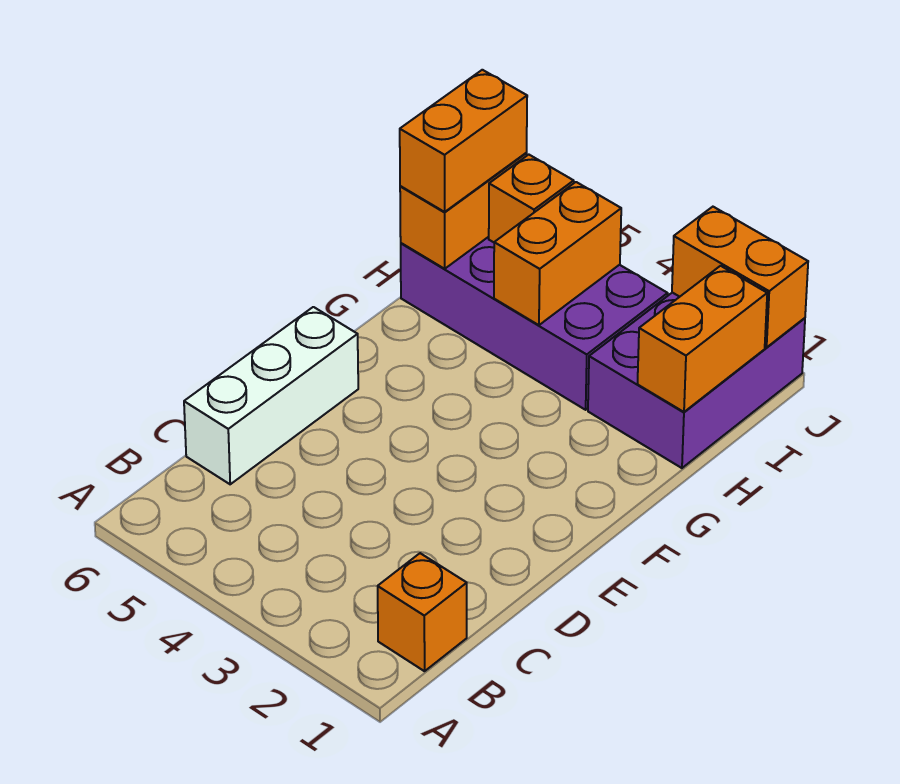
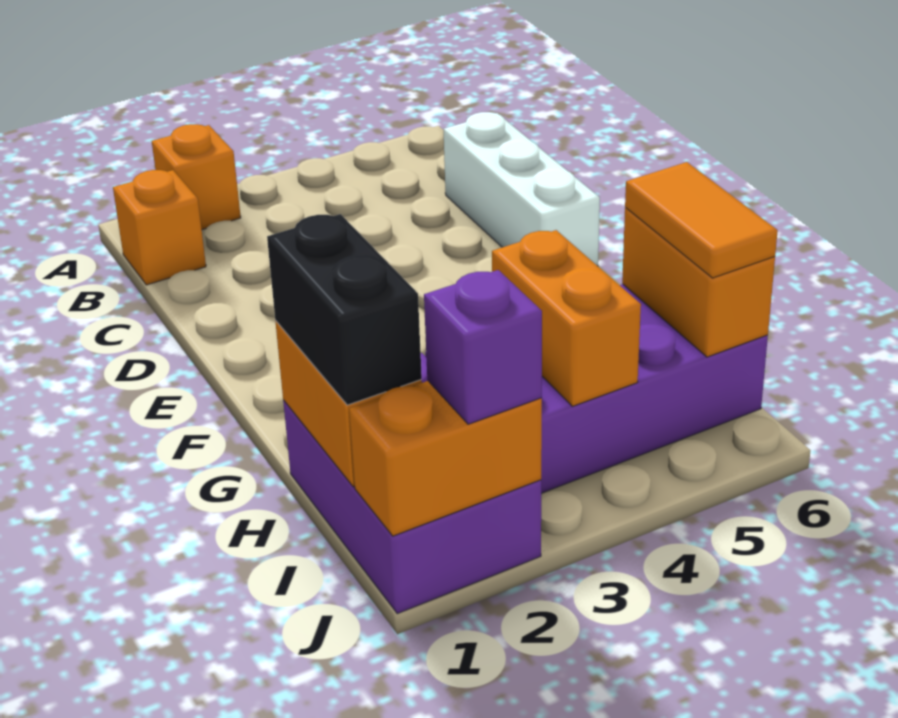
none -> black 1x2 brick [267,214,422,405]
orange 1x2 brick [400,70,527,212] -> orange 1x2 tile [625,162,778,278]
orange 1x1 brick [489,155,574,242] -> orange 1x1 brick moved to [152,124,241,230]
none -> purple 1x1 brick [424,270,542,424]

